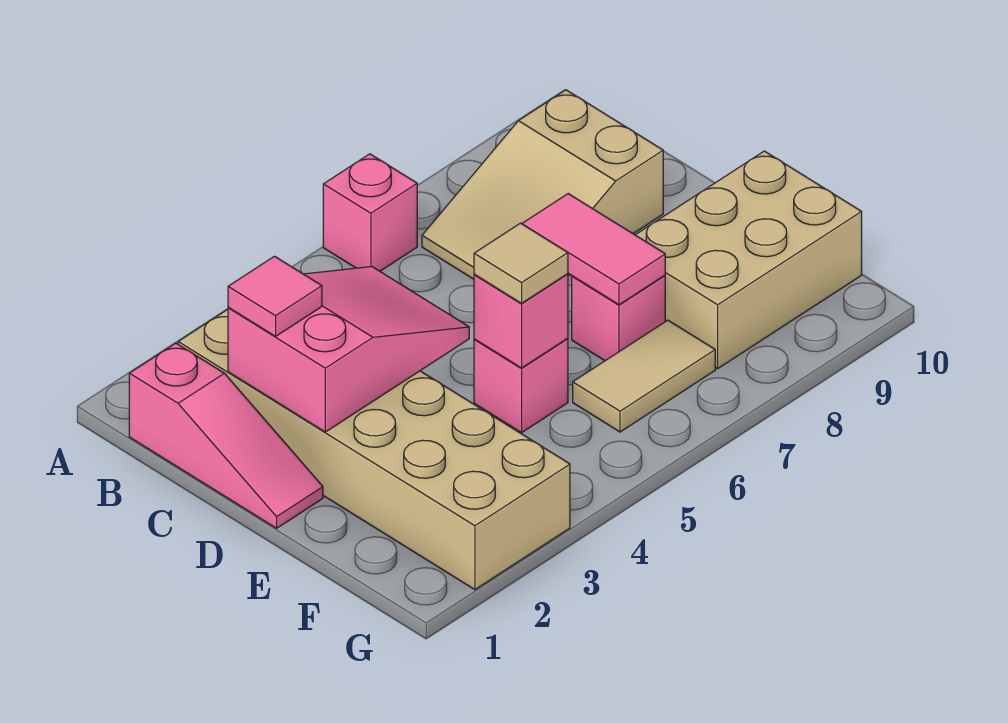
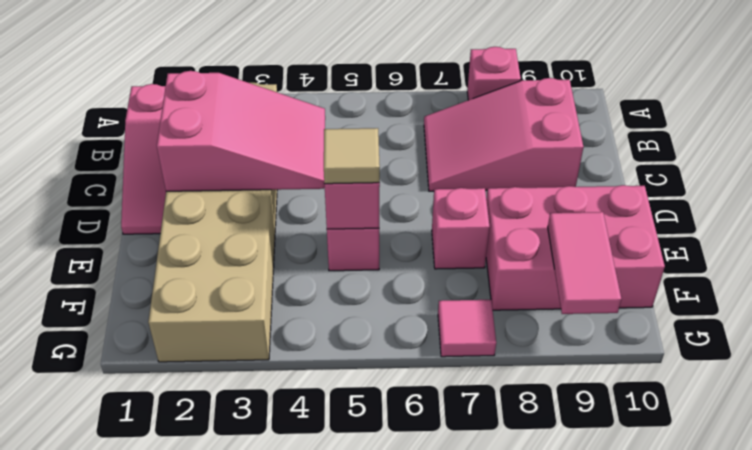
pink 1x1 brick [323,154,417,271] -> pink 1x1 brick moved to [467,47,521,100]
tan 2x3 slope [422,90,663,279] -> pink 2x3 slope [424,78,583,191]
pink 1x1 tile [228,256,322,336] -> pink 1x1 tile moved to [438,300,496,357]
pink 1x2 tile [522,194,665,305] -> pink 1x2 tile moved to [548,212,621,314]
tan 2x3 brick [636,151,862,369] -> pink 2x3 brick [486,185,665,310]
tan 1x2 tile [573,320,715,432] -> none

